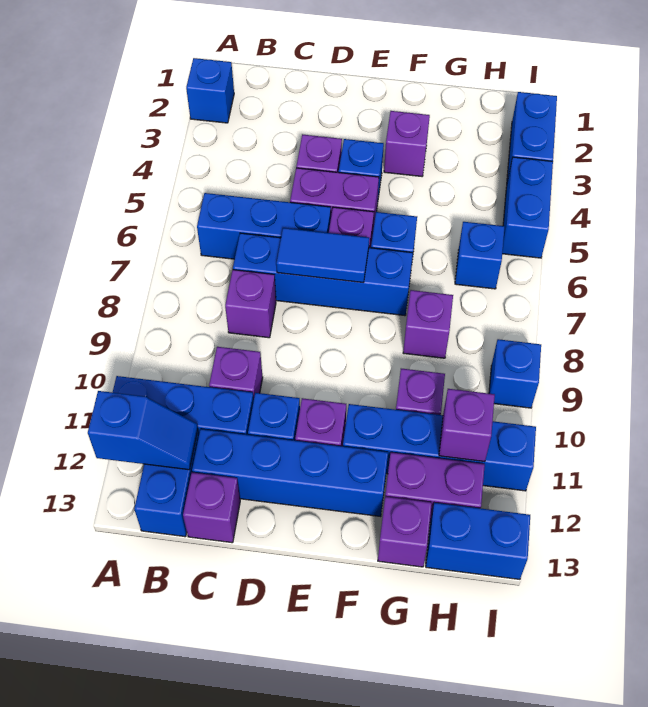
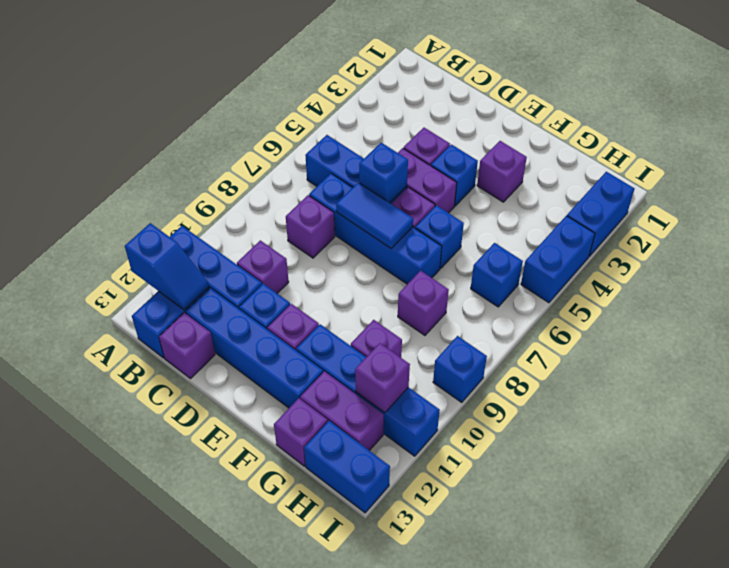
blue 1x1 brick [186,58,234,123] -> blue 1x1 brick moved to [359,143,408,203]

